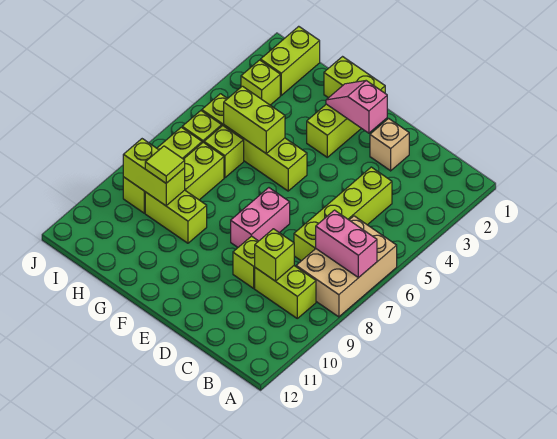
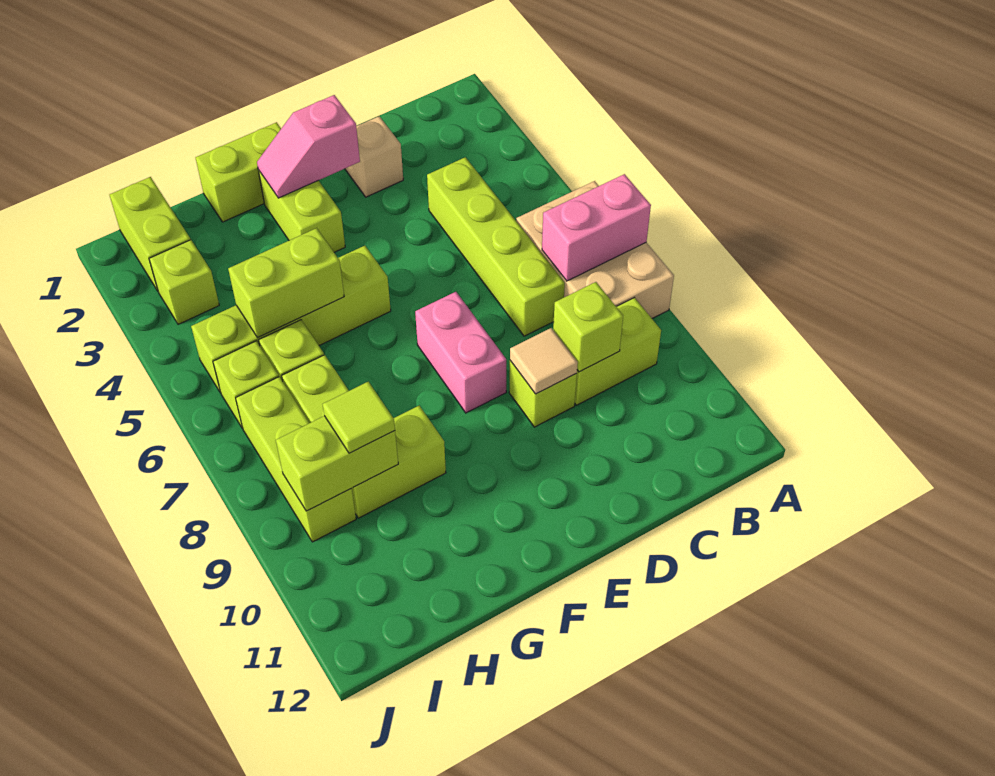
none -> tan 1x1 tile [510,328,578,394]

